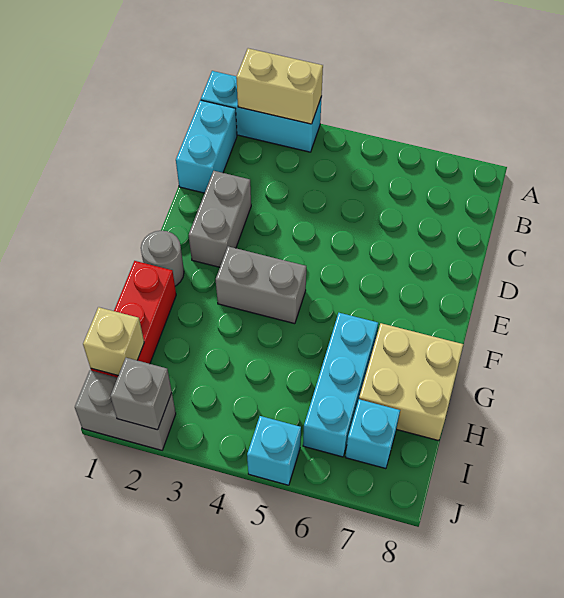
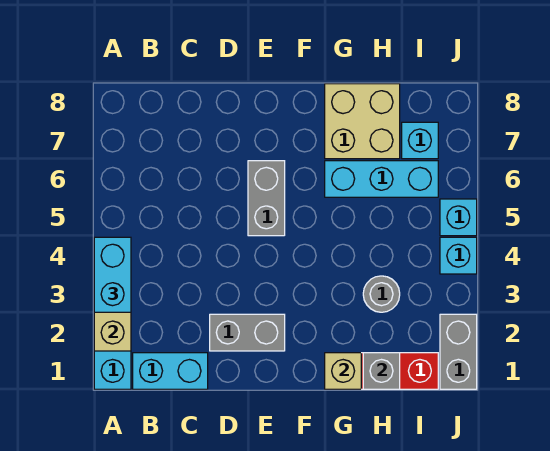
none -> cyan 1x2 brick [94,237,131,312]
grey 1x1 round brick [141,231,184,286] -> grey 1x1 round brick moved to [363,276,400,312]
grey 1x2 brick [216,246,306,324] -> grey 1x2 brick moved to [248,161,285,236]
tan 1x1 brick [83,307,144,375] -> tan 1x1 brick moved to [325,353,361,389]
grey 1x1 brick [110,358,172,430] -> grey 1x1 brick moved to [363,353,400,389]
none -> cyan 1x1 brick [440,237,477,274]

